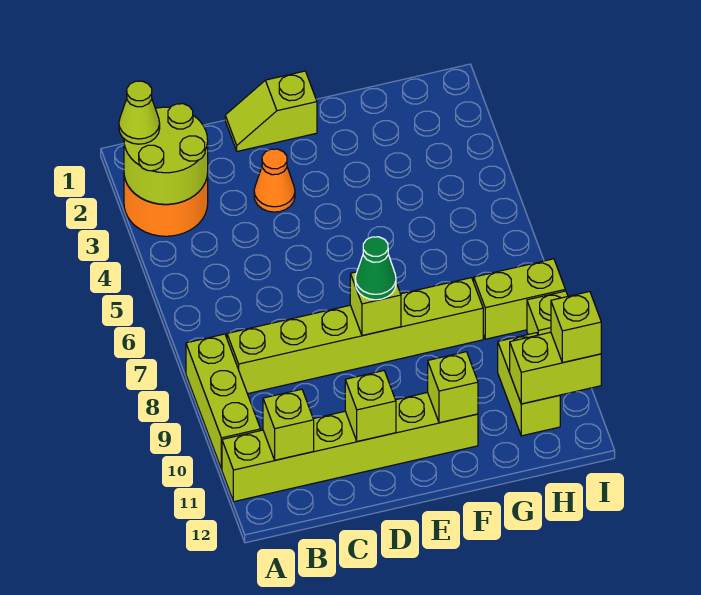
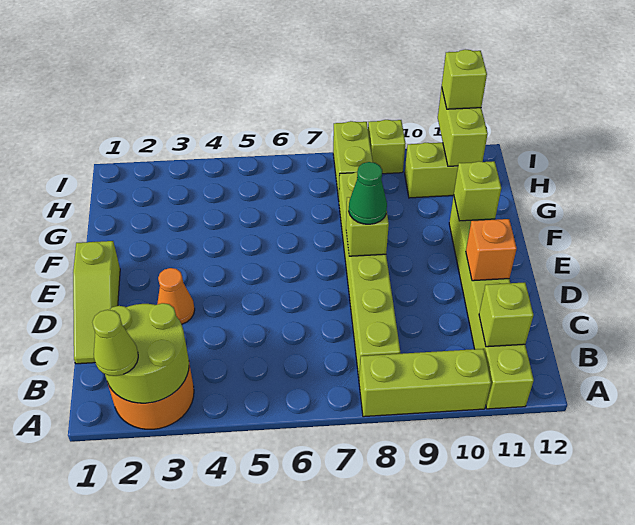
lime 1x2 slope [225,71,317,151] -> lime 1x3 slope [73,241,120,364]
lime 1x1 brick [345,371,396,442] -> orange 1x1 brick [466,219,517,281]

